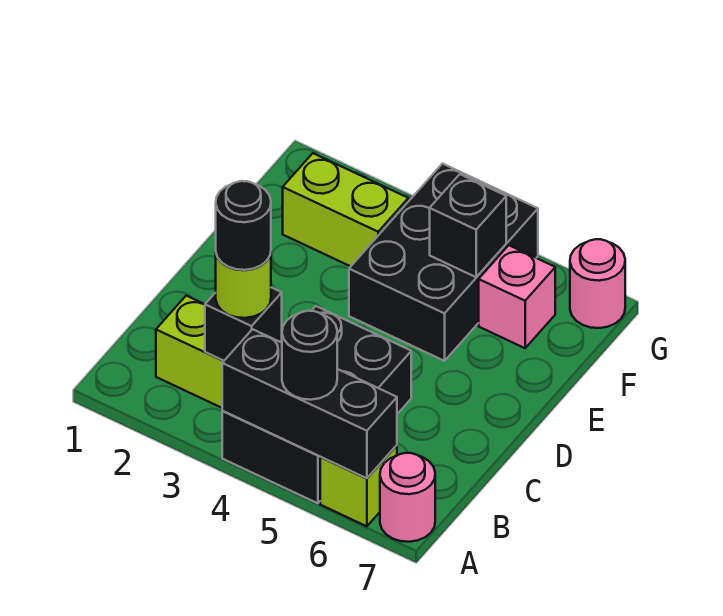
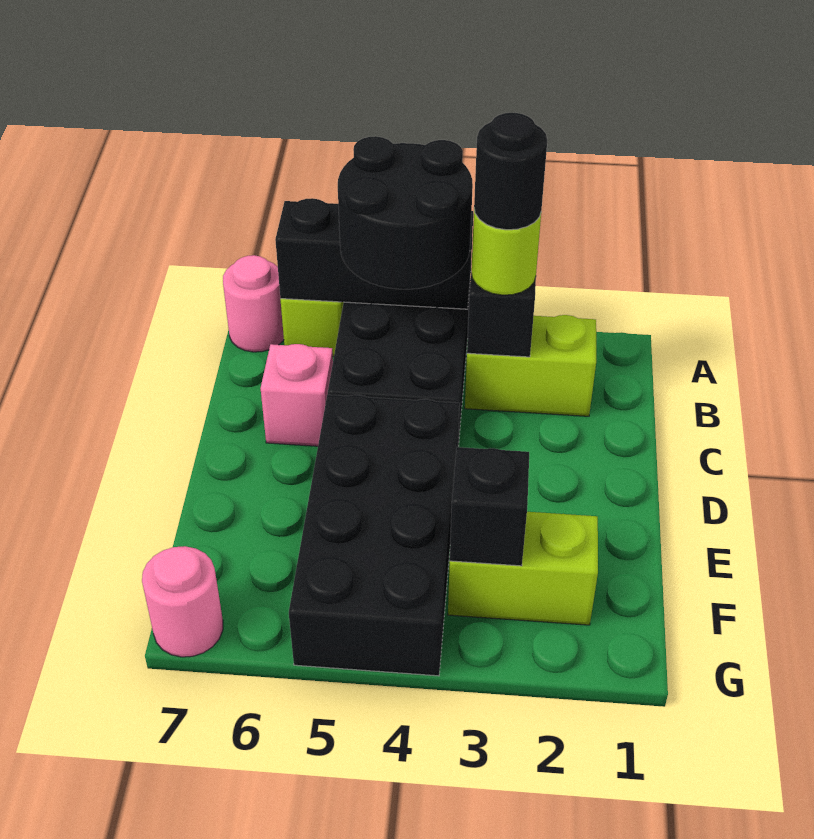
black 1x1 round brick [282,311,337,400] -> black 2x2 round brick [338,136,473,289]
black 2x3 brick [349,164,538,361] -> black 2x4 brick [289,395,460,676]
black 1x1 brick [430,174,506,277] -> black 1x1 brick moved to [450,447,529,566]
pink 1x1 brick [479,245,555,348] -> pink 1x1 brick moved to [261,344,333,446]

